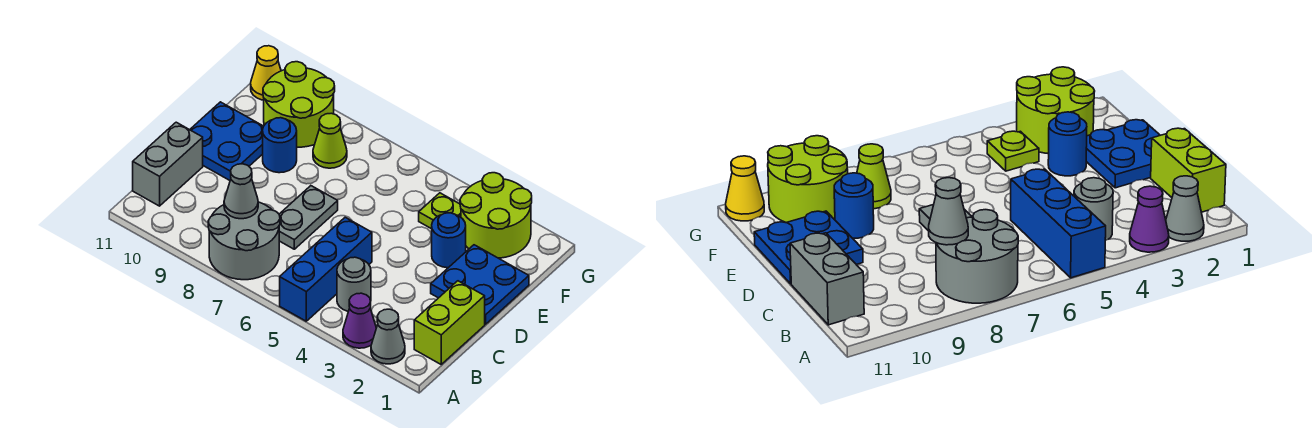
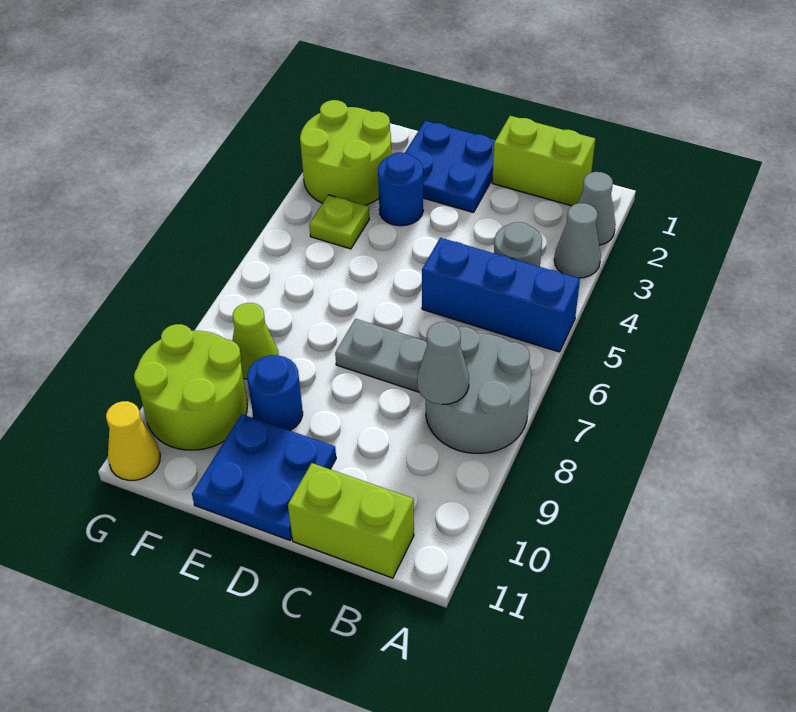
purple 1x1 cone [343,293,376,348] -> grey 1x1 cone [554,203,601,278]
grey 1x2 brick [133,122,203,206] -> lime 1x2 brick [288,463,414,578]

